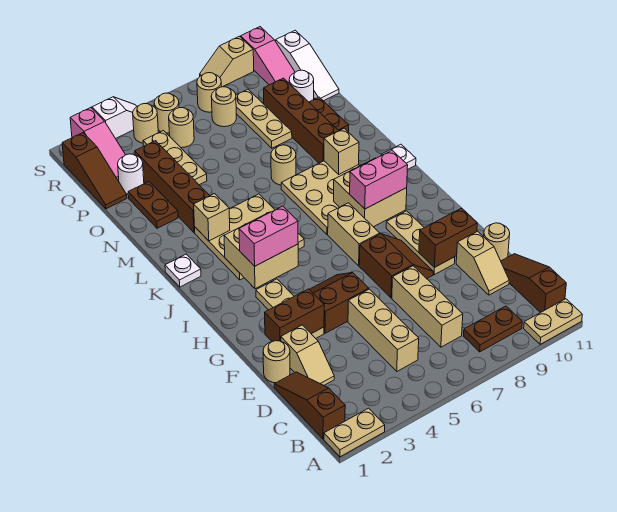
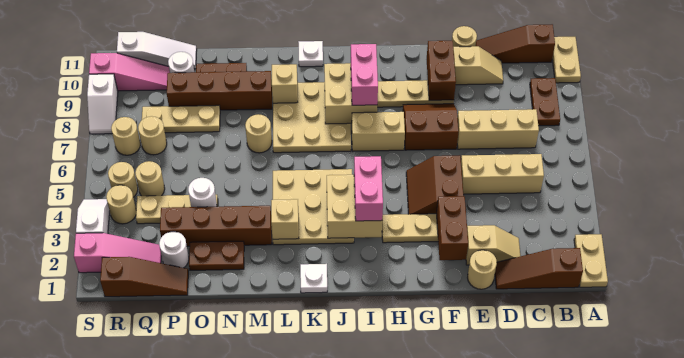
none -> white 1x1 round brick [188,178,217,207]
tan 1x2 slope [200,36,254,87] -> white 1x2 slope [87,74,118,134]

